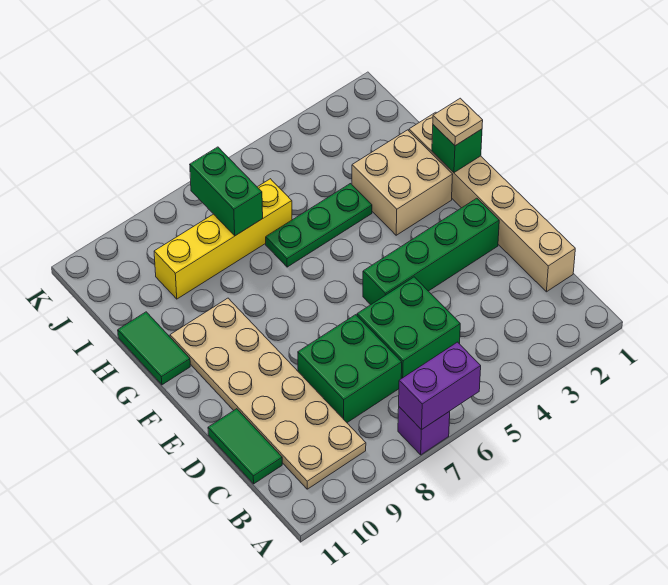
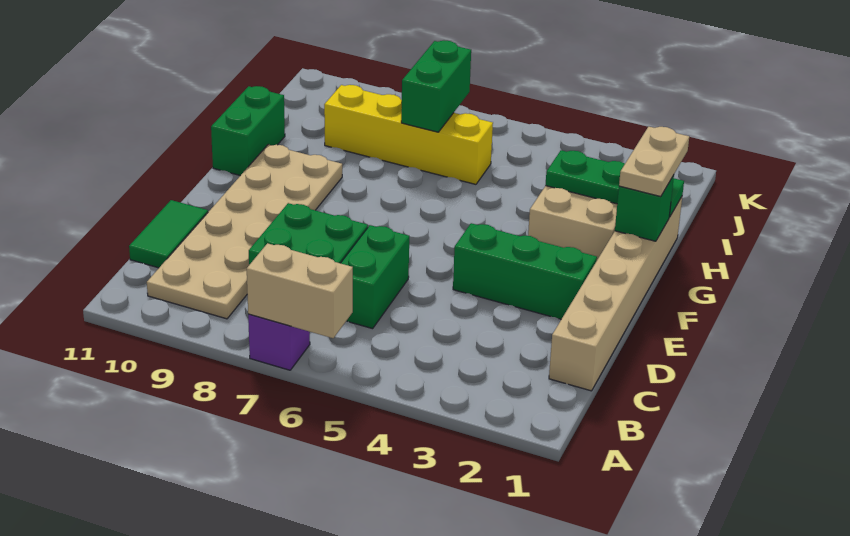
purple 1x2 brick [399,342,481,430] -> tan 1x2 brick [247,243,353,338]
green 2x2 brick [357,277,460,379] -> green 1x2 brick [341,225,409,329]
green 1x4 brick [363,198,499,305] -> green 1x3 brick [453,223,597,319]
tan 1x1 plate [433,98,483,146] -> tan 1x2 plate [619,127,689,197]
green 1x2 tile [118,312,190,385] -> green 1x2 brick [211,86,285,176]
green 1x3 plate [266,184,372,267] -> green 1x3 plate moved to [545,150,684,217]

